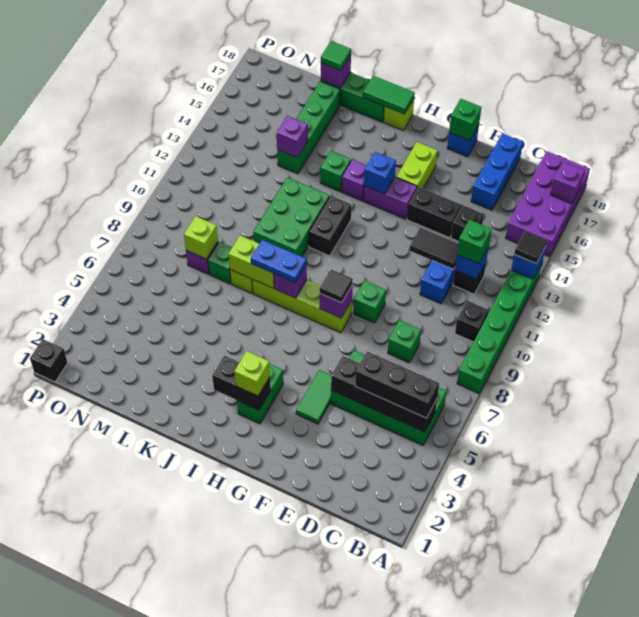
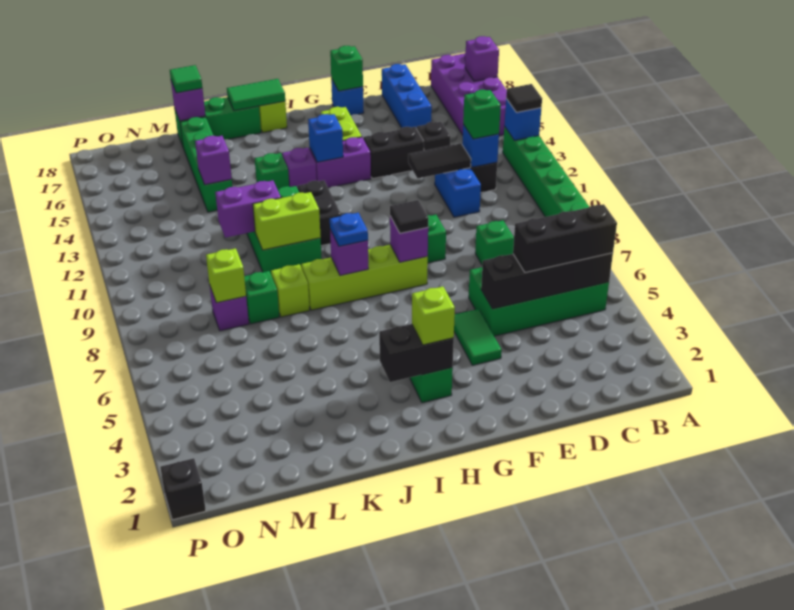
black 1x1 brick [455,301,489,342] -> none
blue 1x2 plate [251,240,307,283] -> blue 1x1 plate [330,213,368,246]
lime 1x2 brick [229,235,274,288] -> lime 1x2 brick moved to [253,192,321,250]
none -> purple 1x2 brick [215,180,281,238]

